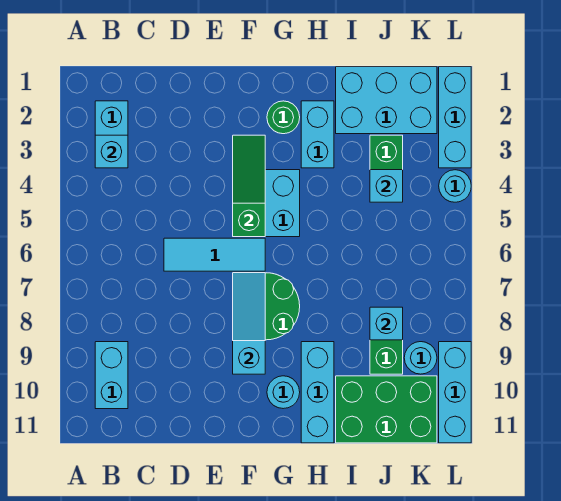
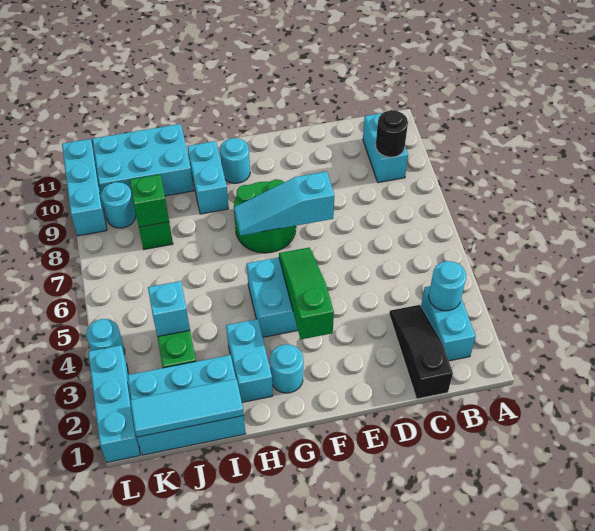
cyan 1x1 brick [95,135,128,168] -> cyan 1x1 round brick [429,261,466,311]
none -> black 1x1 round brick [376,110,408,157]
none -> black 1x3 slope [389,305,453,399]
cyan 1x3 tile [164,238,265,271] -> cyan 1x3 tile moved to [130,379,244,437]
green 1x3 slope [233,135,265,237] -> green 1x3 slope turned to [279,247,334,339]
cyan 1x3 slope [233,273,265,374] -> cyan 1x3 slope turned to [234,171,334,236]
green 1x1 round brick [267,101,300,134] -> cyan 1x1 round brick [270,344,303,393]
cyan 1x3 brick [301,342,334,443] -> cyan 1x2 brick [187,141,229,214]
green 2x3 brick [336,376,437,443] -> cyan 2x3 brick [93,124,194,198]
cyan 1x1 brick [370,307,403,340] -> green 1x1 brick [130,175,169,227]

